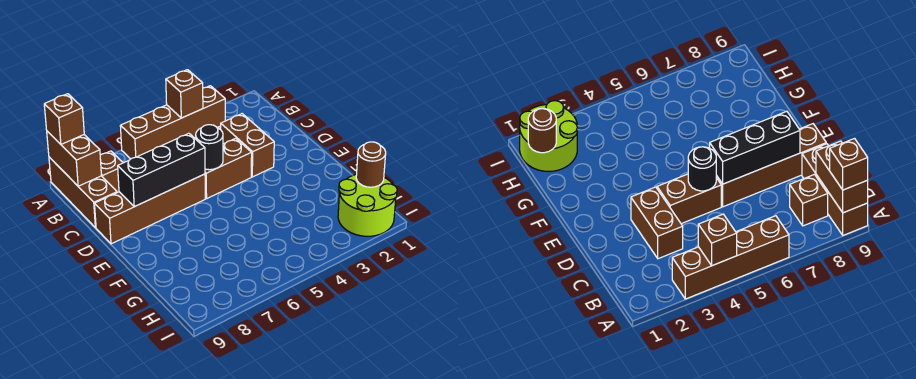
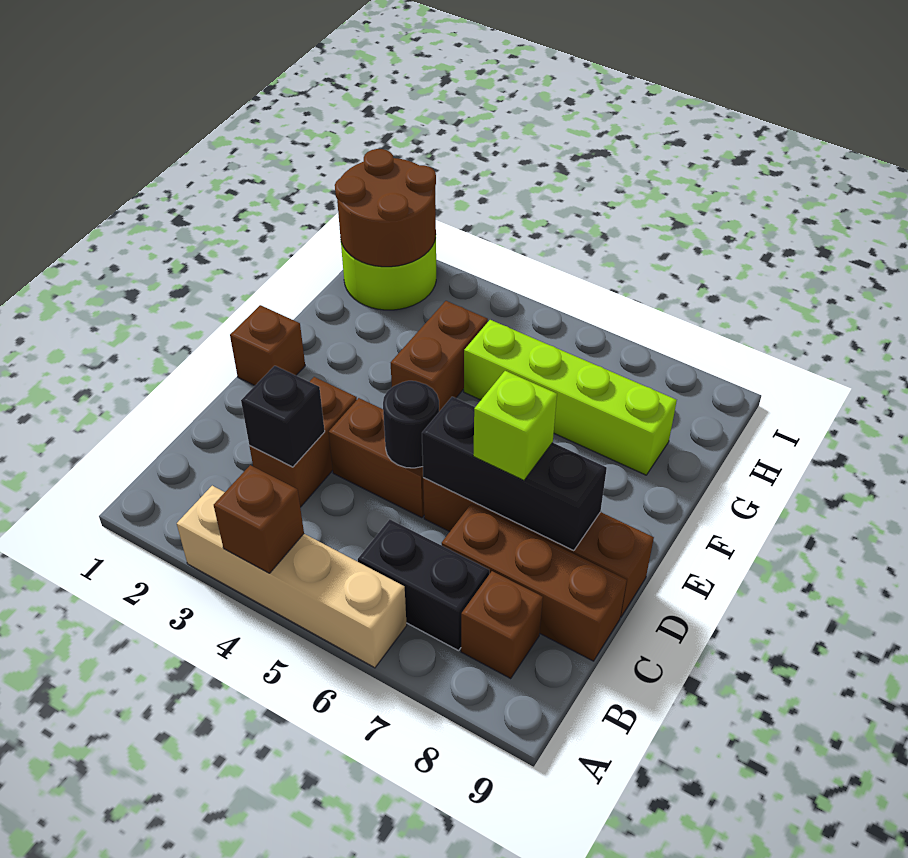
brown 1x4 brick [120,86,225,159] -> tan 1x4 brick [177,486,407,668]
brown 1x3 brick [49,157,117,228] -> brown 1x3 brick turned to [442,504,627,661]
brown 1x2 brick [47,131,101,186] -> brown 1x2 brick moved to [391,301,488,411]
brown 1x1 brick [44,94,84,144] -> brown 1x1 brick moved to [230,305,305,385]
none -> black 1x2 brick [358,519,489,651]
none -> black 1x1 brick [241,366,325,467]
none -> lime 1x1 brick [473,371,557,480]
none -> lime 1x4 brick [464,320,677,475]
brown 1x1 round brick [356,142,386,187] -> brown 2x2 round brick [335,149,436,267]

